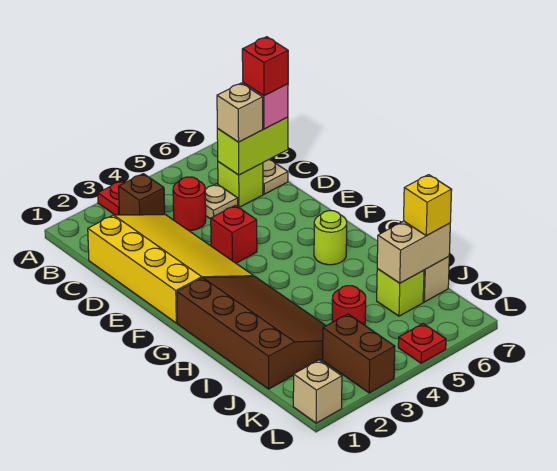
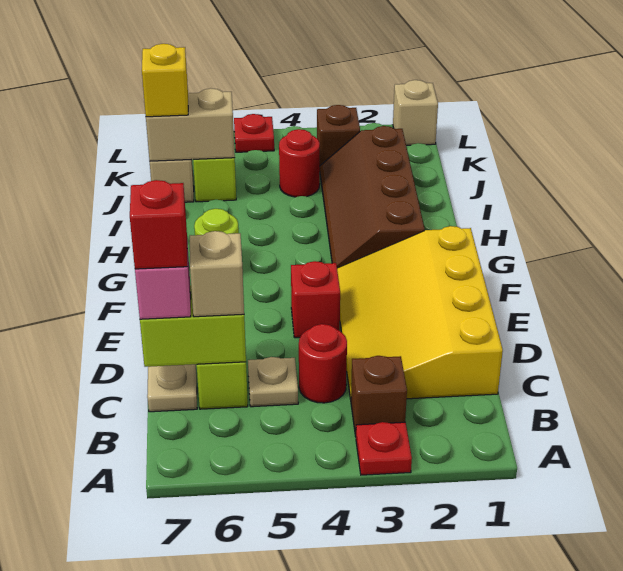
brown 3x4 slope [177,276,326,389] -> brown 2x4 slope [320,126,425,268]
brown 1x2 brick [323,314,395,393] -> brown 1x1 brick [317,105,360,165]

